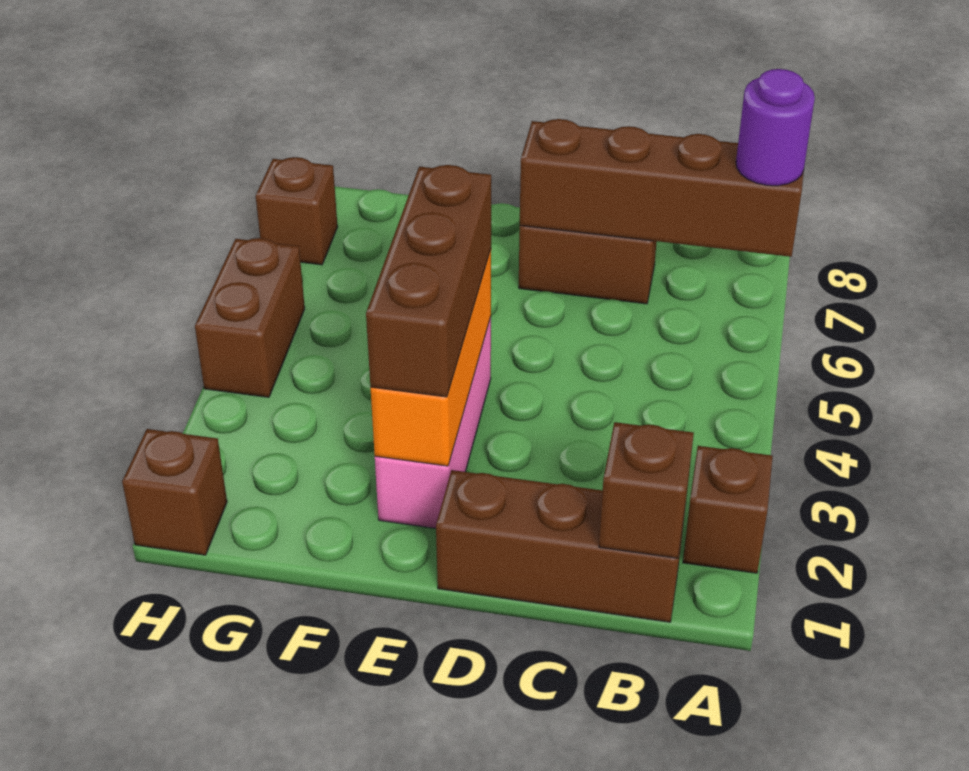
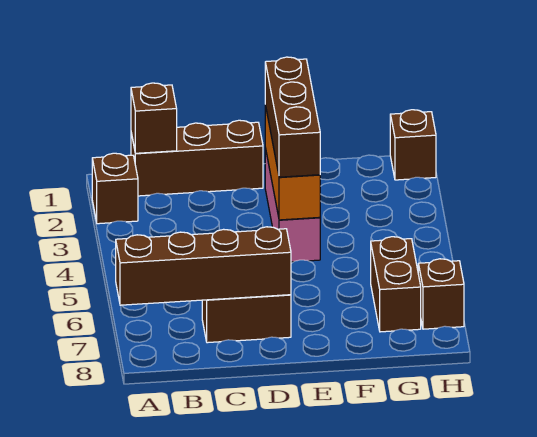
purple 1x1 round brick [736,69,815,186] -> none
brown 1x2 brick [195,238,305,397] -> brown 1x2 brick moved to [371,237,421,332]

